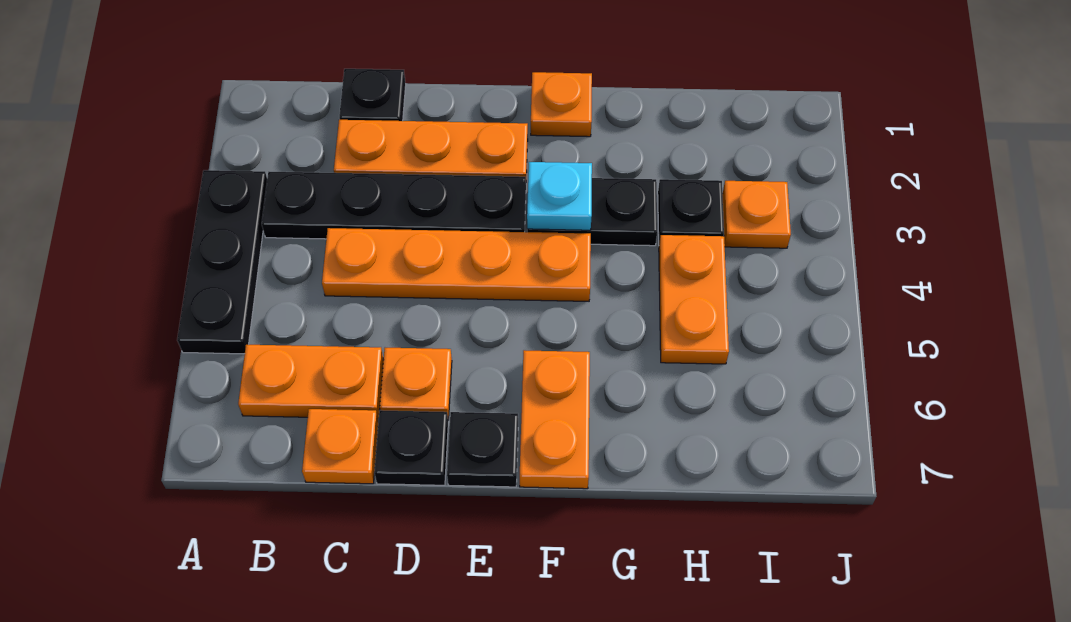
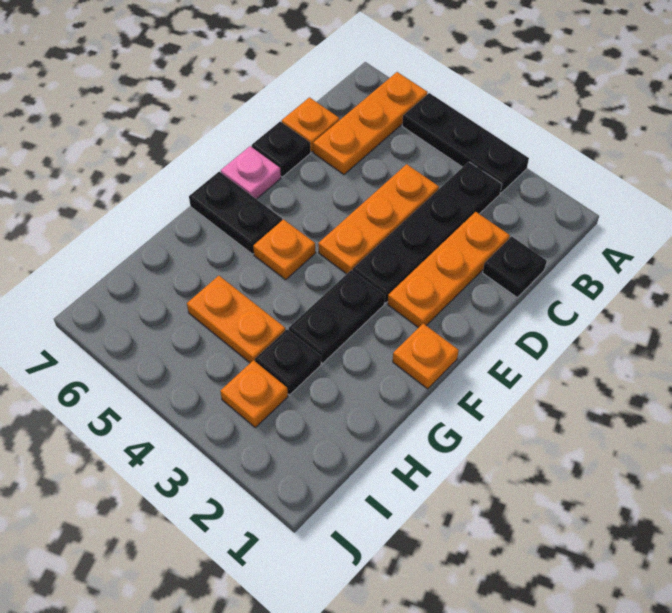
orange 1x2 plate [238,345,384,419] -> orange 1x3 plate [313,72,428,175]
orange 1x4 plate [322,228,591,301] -> orange 1x3 plate [318,164,439,274]
orange 1x1 plate [380,348,452,420] -> orange 1x1 plate moved to [253,219,316,280]
black 1x1 plate [447,412,518,487] -> pink 1x1 plate [221,146,281,199]
cyan 1x1 plate [527,162,592,230] -> none
orange 1x2 plate [520,350,590,489] -> black 1x2 plate [189,172,282,254]

